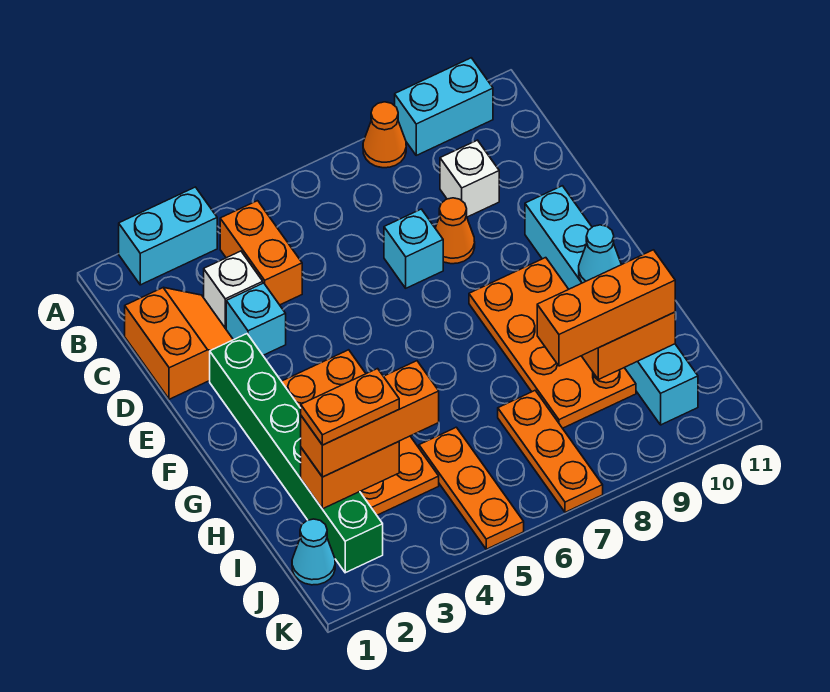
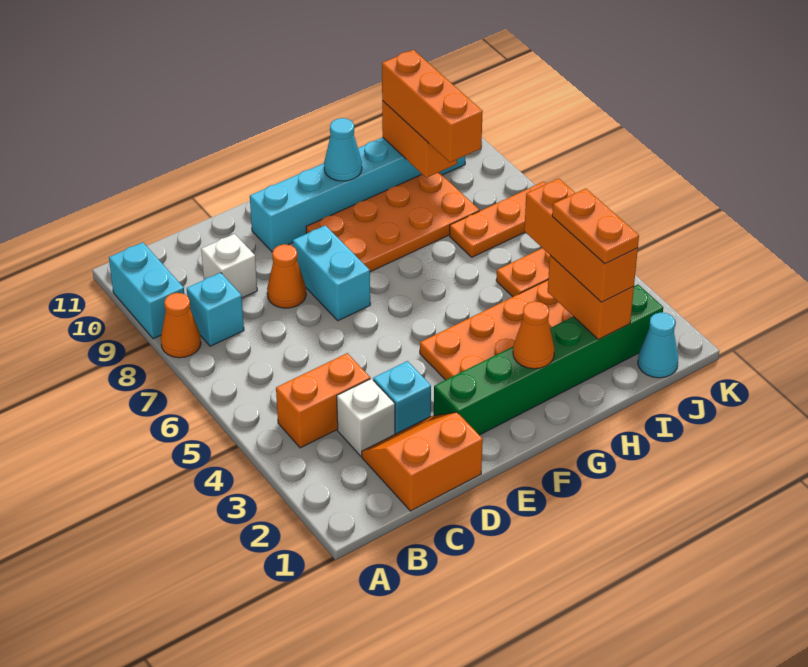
cyan 1x2 brick [119,187,217,285] -> cyan 1x2 brick moved to [293,225,370,321]
cyan 1x1 brick [384,209,443,288] -> cyan 1x1 brick moved to [187,273,244,346]
none -> orange 1x1 cone [513,301,555,369]

